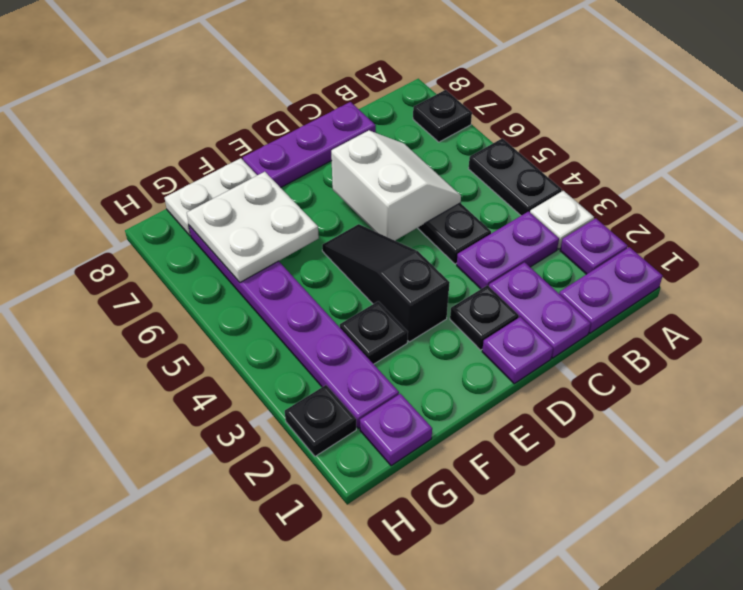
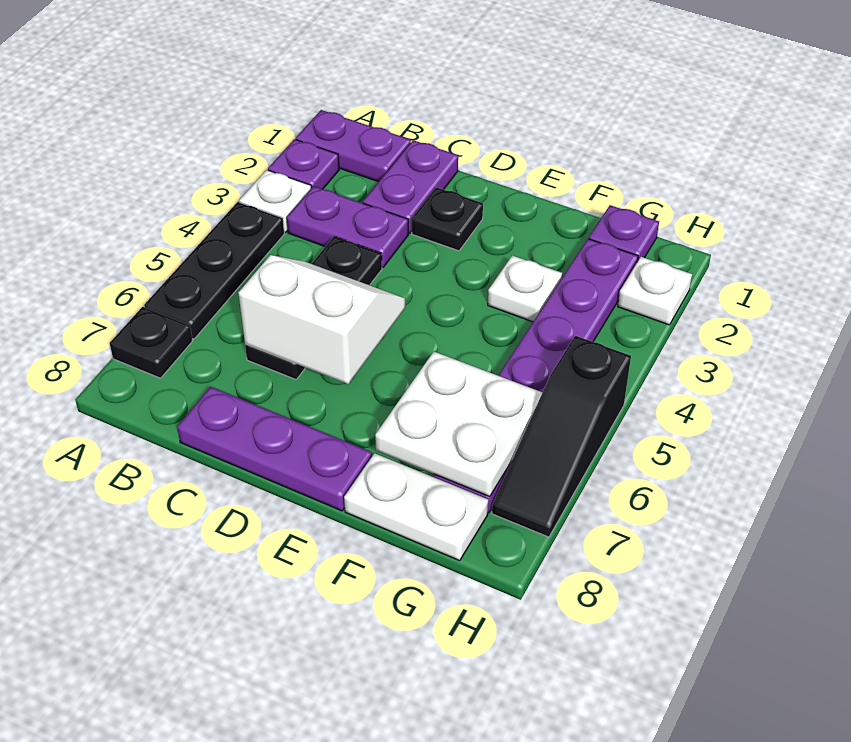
black 1x2 plate [468,138,562,216] -> black 1x3 plate [144,202,284,339]
white 2x2 slope [331,130,461,240] -> white 2x2 slope turned to [238,255,405,384]
purple 1x1 plate [482,317,553,384] -> none
black 1x3 slope [322,224,450,342] -> black 1x3 slope moved to [492,336,631,537]
black 1x1 plate [340,301,408,364] -> white 1x1 plate [488,255,562,322]
black 1x1 plate [285,385,356,456] -> white 1x1 plate [618,257,692,325]

